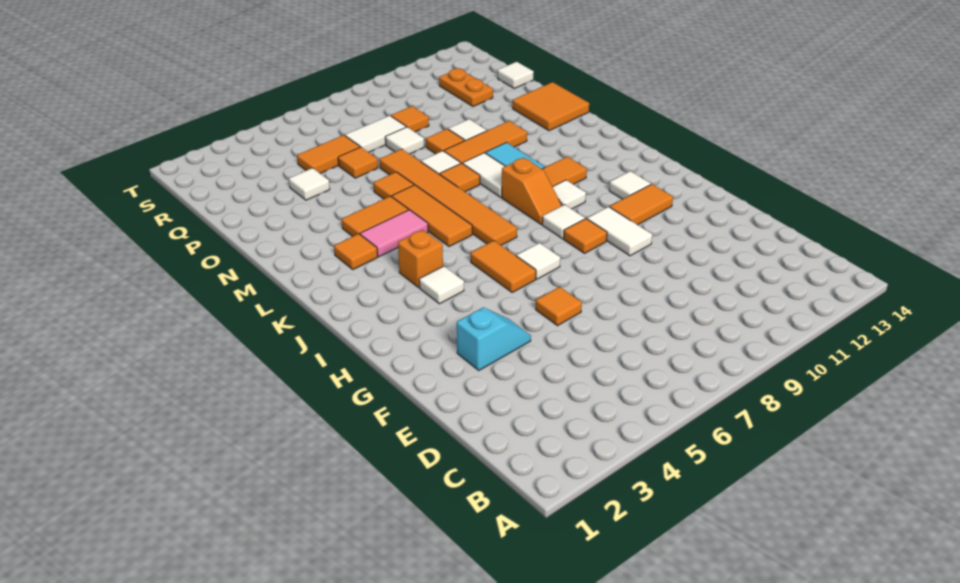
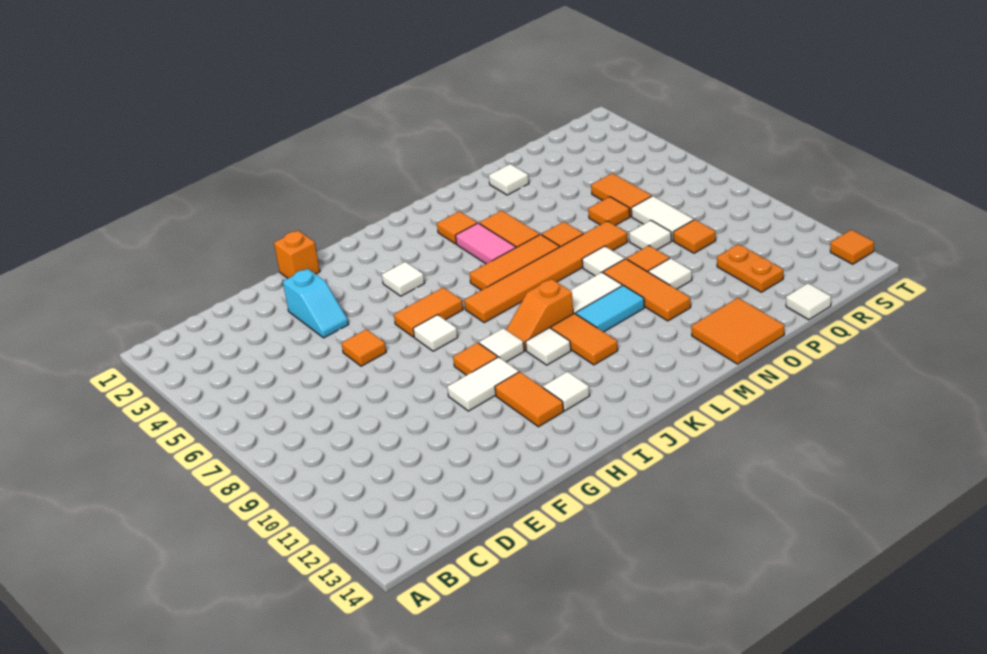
orange 1x1 brick [398,230,443,287] -> orange 1x1 brick moved to [274,231,320,278]
orange 1x1 tile [440,163,480,192] -> orange 1x1 tile moved to [830,230,874,264]
white 1x1 tile [289,168,330,200] -> white 1x1 tile moved to [489,164,529,195]
orange 1x2 plate [439,69,493,107] -> orange 1x2 plate turned to [717,244,783,292]

